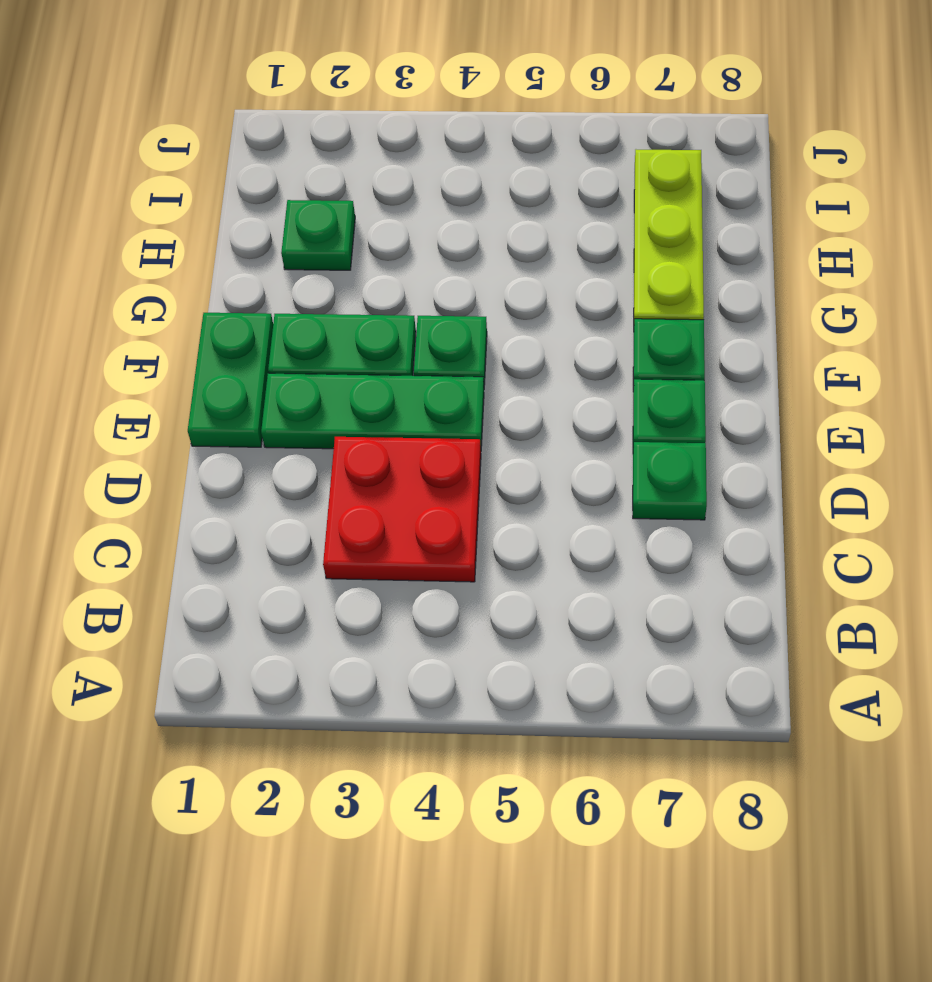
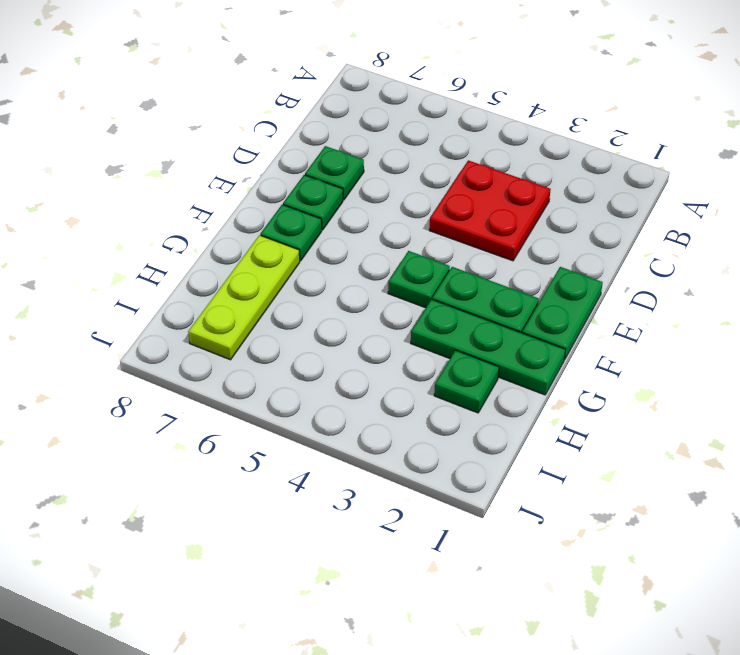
green 1x3 plate [261,373,484,449] -> green 1x3 plate moved to [411,299,565,395]

